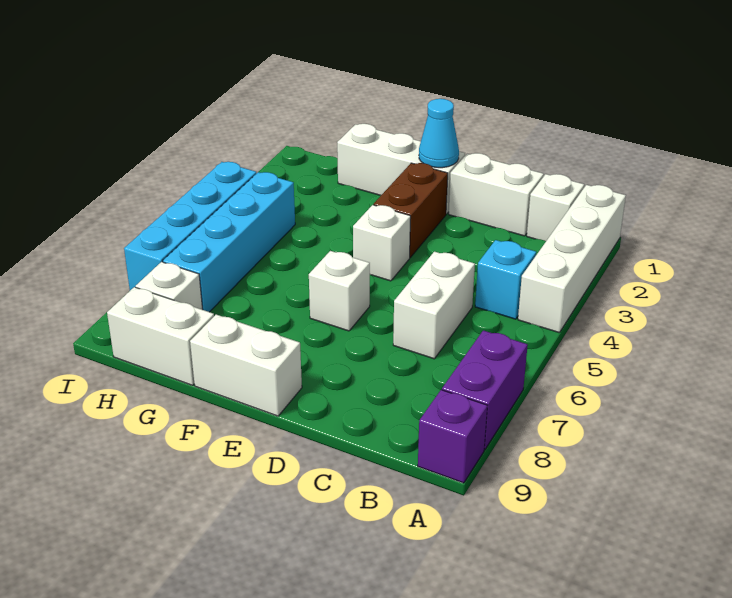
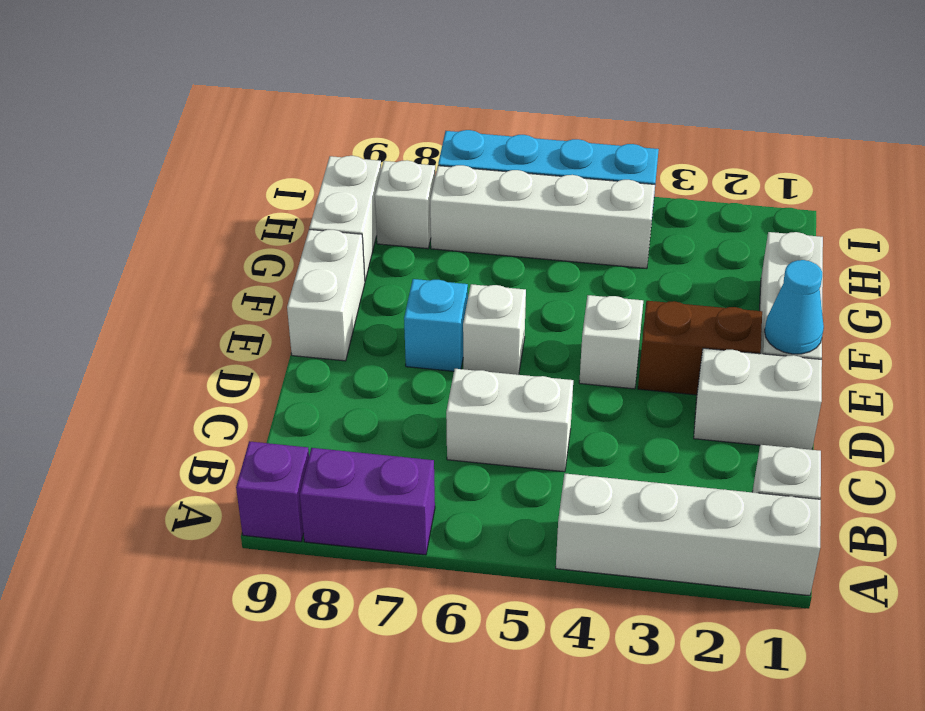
cyan 1x1 brick [475,240,536,319] -> cyan 1x1 brick moved to [404,279,468,371]
white 1x2 brick [449,153,544,236] -> white 1x2 brick turned to [694,348,822,450]
cyan 1x4 brick [163,172,295,312] -> white 1x4 brick [430,165,655,268]

